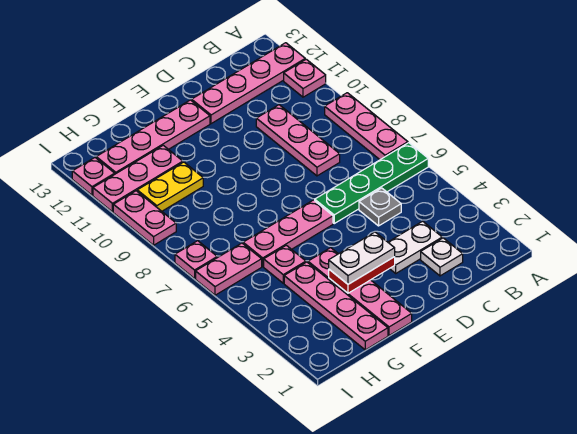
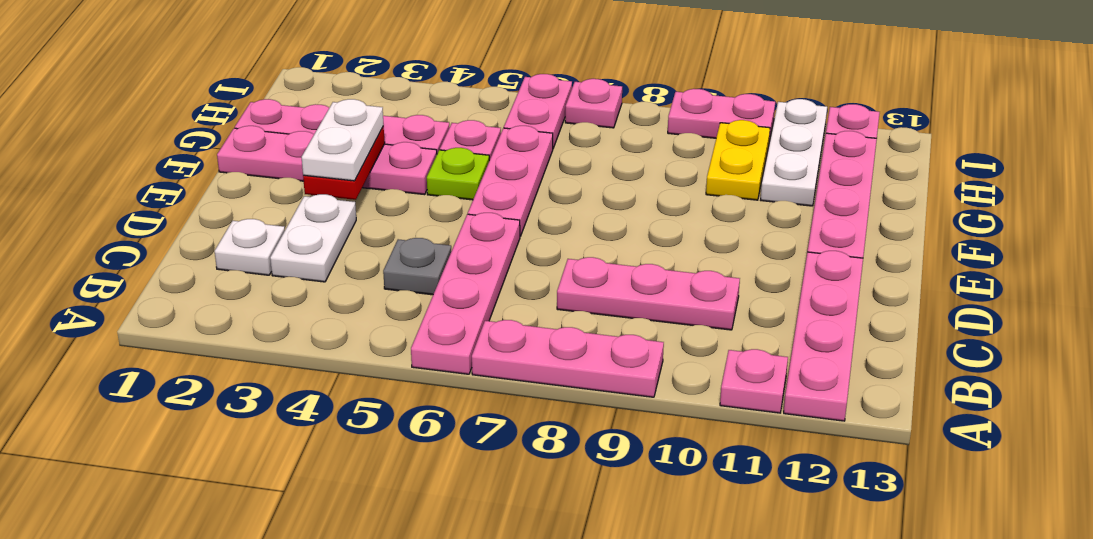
green 1x4 plate [315,143,428,223] -> pink 1x4 plate [411,213,520,374]
none -> lime 1x1 plate [427,148,489,200]
pink 1x3 plate [93,145,183,212] -> white 1x3 plate [761,99,827,206]

